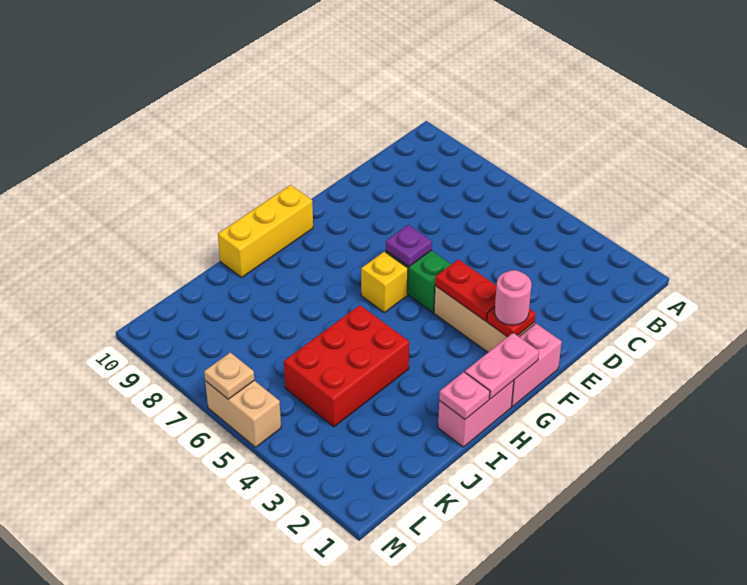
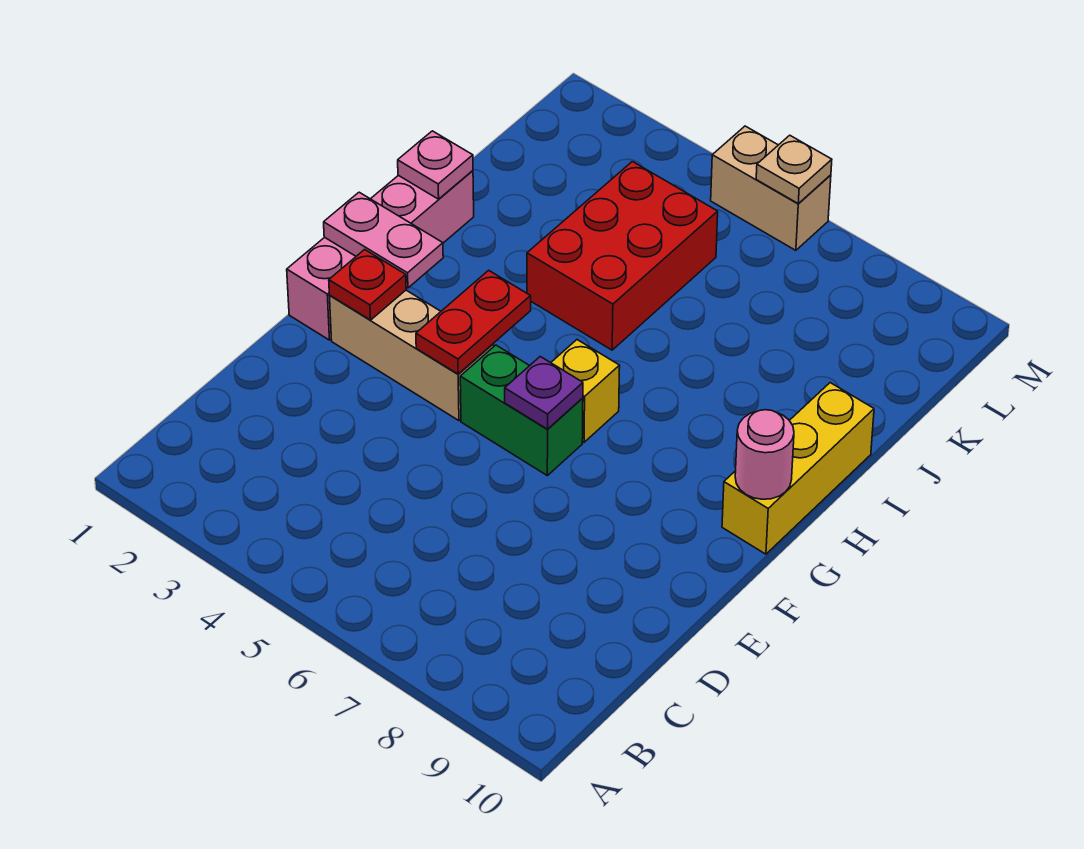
pink 1x1 round brick [495,270,531,325] -> pink 1x1 round brick moved to [735,410,794,499]
red 1x2 plate [435,259,496,321] -> red 1x2 plate turned to [416,270,531,374]
pink 1x2 plate [465,333,539,399] -> pink 1x2 plate turned to [324,192,443,288]

